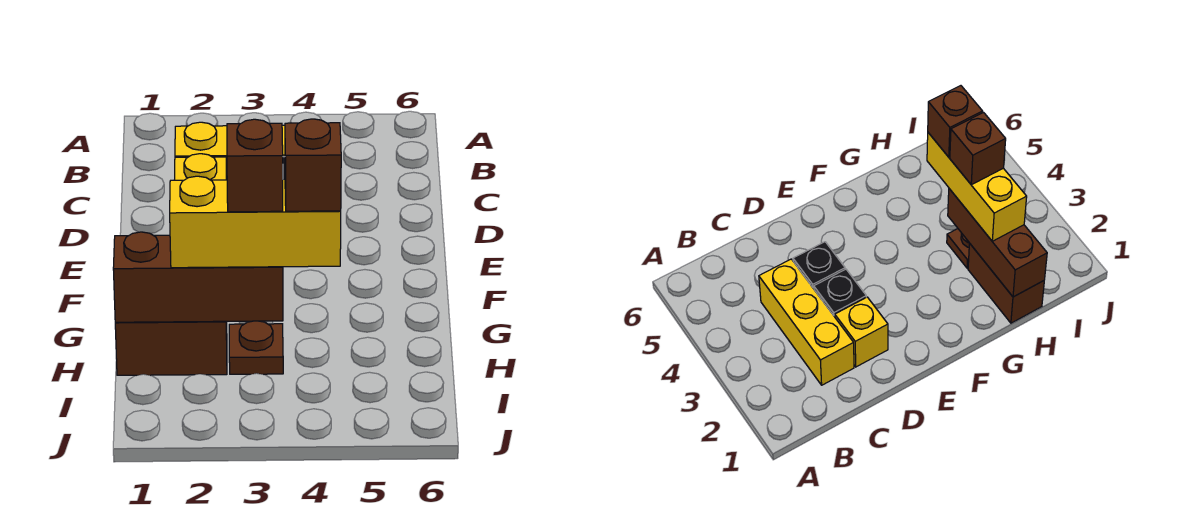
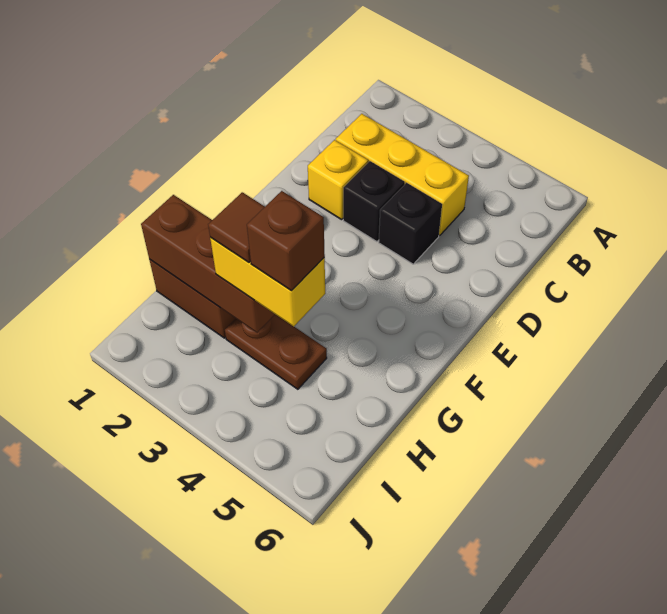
yellow 1x3 brick [170,176,341,268] -> yellow 1x2 brick [210,237,325,326]
brown 1x1 plate [229,321,283,374] -> brown 1x2 plate [225,314,327,389]
brown 1x1 brick [227,119,283,212] -> brown 1x1 tile [208,192,265,263]

